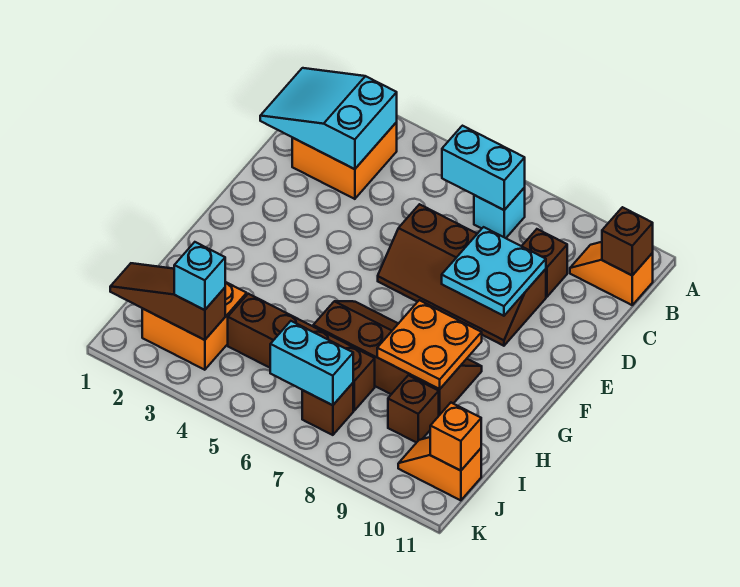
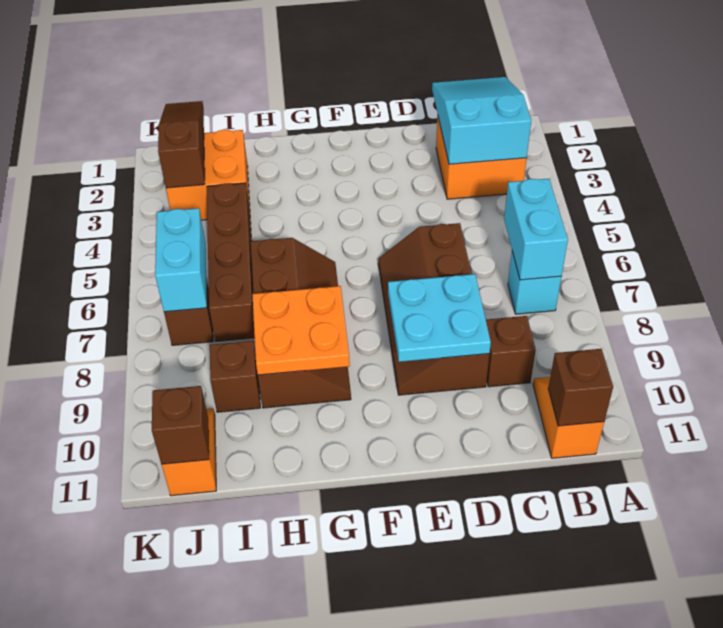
cyan 1x1 brick [174,242,225,310] -> none
orange 1x1 brick [430,403,481,471] -> brown 1x1 brick [152,386,209,464]

